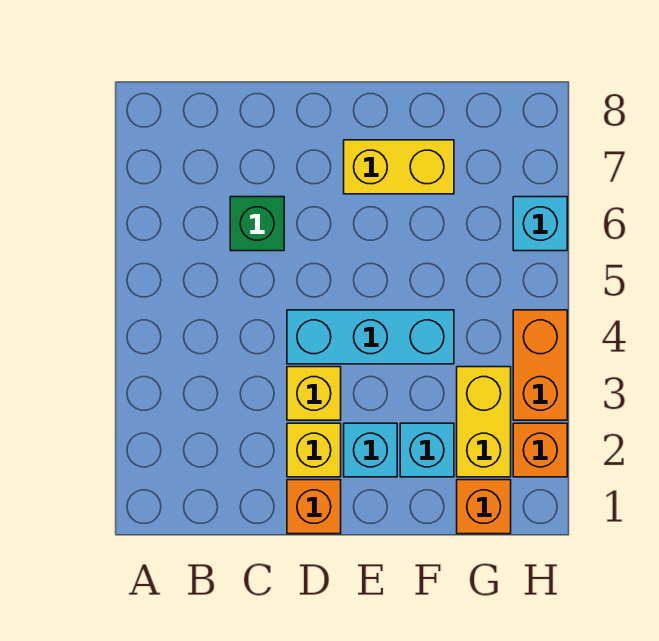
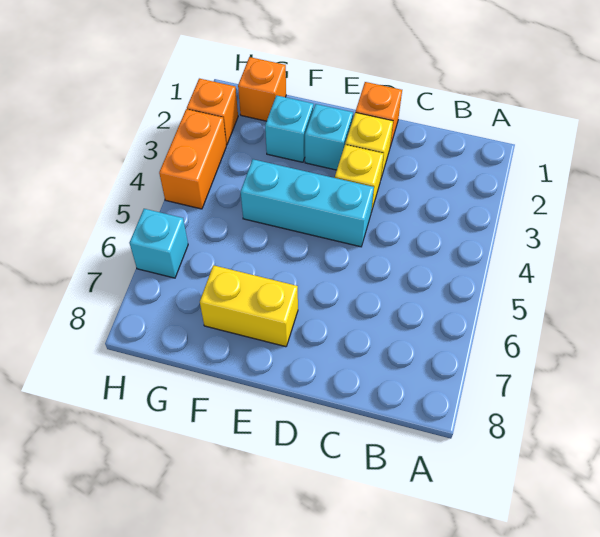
green 1x1 brick [230,197,284,251] -> none
yellow 1x2 brick [457,367,511,477] -> none

